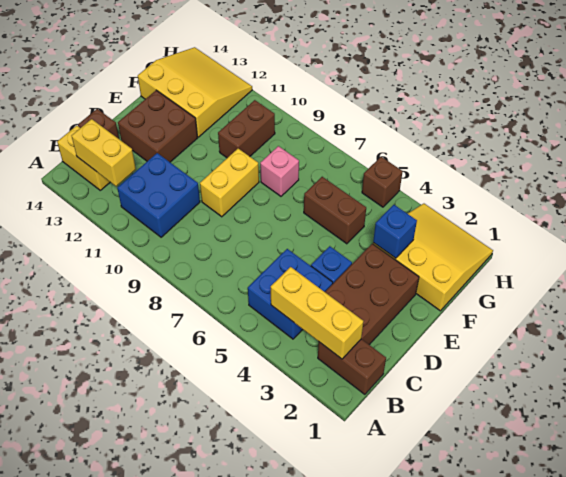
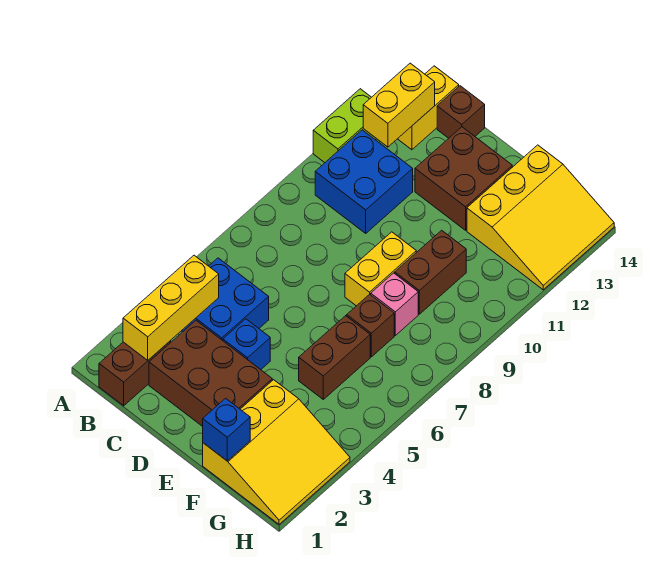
none -> lime 1x2 brick [313,89,376,163]
yellow 1x2 brick [200,149,259,217] -> yellow 1x2 brick turned to [345,232,416,306]
blue 1x1 brick [373,205,417,258] -> blue 1x1 brick moved to [203,398,250,461]
brown 1x2 brick [218,100,275,158] -> brown 1x2 brick turned to [395,230,466,314]
brown 1x1 brick [362,157,403,207] -> brown 1x1 brick moved to [347,294,394,357]

